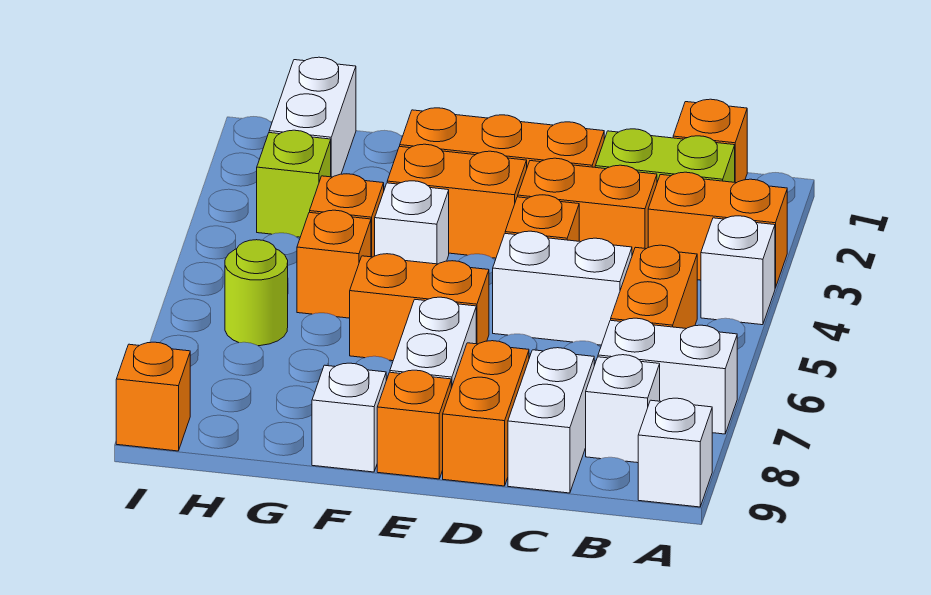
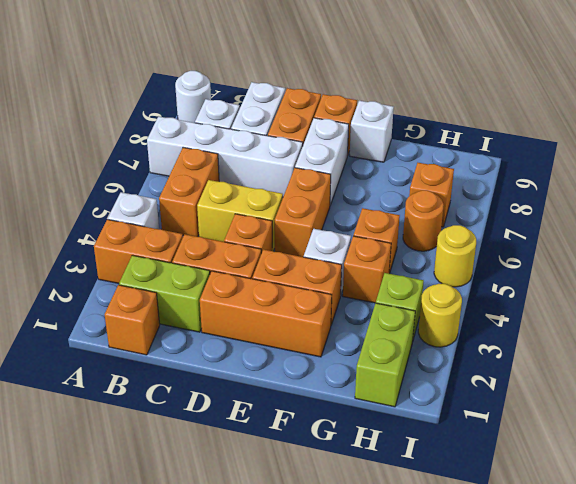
white 1x2 brick [598,318,737,434] -> white 1x4 brick [147,116,303,197]
white 1x1 brick [638,398,712,507] -> white 1x1 round brick [175,71,211,123]
white 1x2 brick [493,231,632,345] -> yellow 1x2 brick [197,180,283,251]
orange 1x2 brick [350,254,489,361] -> orange 1x2 brick turned to [275,168,331,257]
white 1x2 brick [269,57,356,177] -> lime 1x2 brick [355,303,415,407]
lime 1x1 round brick [225,240,288,346] -> orange 1x1 round brick [403,190,444,251]
none -> yellow 1x1 round brick [418,284,462,347]
none -> yellow 1x1 round brick [434,225,476,287]
orange 1x1 brick [116,342,190,451] -> orange 1x1 brick moved to [409,163,454,227]

